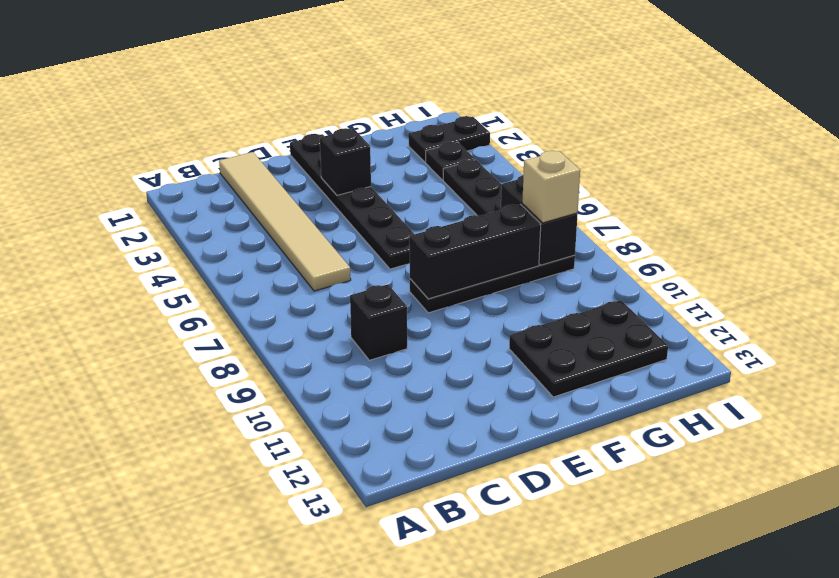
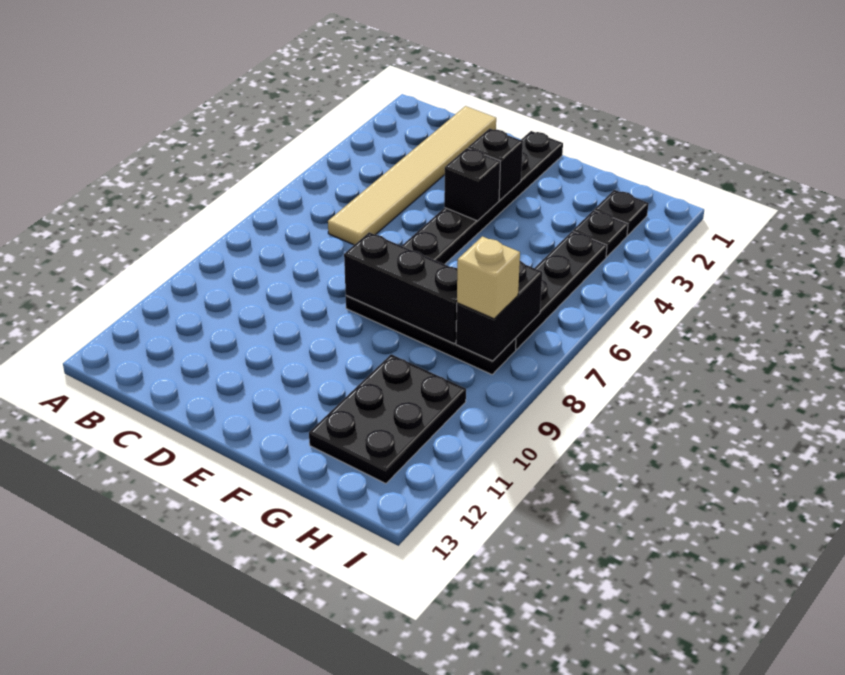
black 1x1 brick [350,284,407,360] -> black 1x1 brick moved to [444,148,501,221]
black 2x3 plate [509,300,668,397] -> black 2x3 plate turned to [309,354,466,484]
black 1x2 plate [408,116,490,162] -> black 1x1 plate [594,190,649,235]

